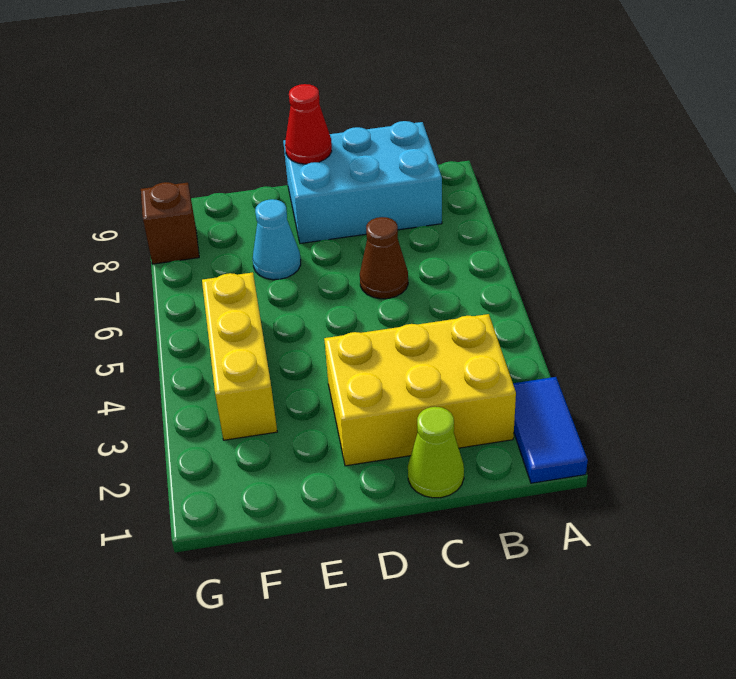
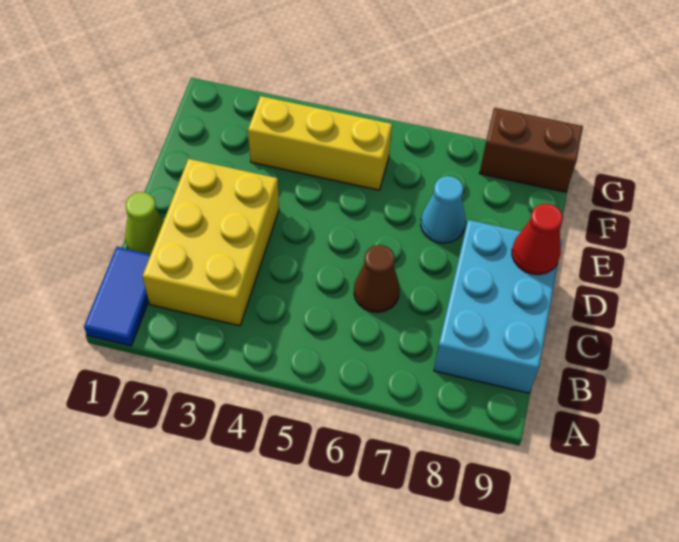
blue 1x2 tile [513,377,588,483] -> blue 1x2 tile turned to [84,247,151,346]
brown 1x1 brick [141,182,199,264] -> brown 1x2 brick [480,108,583,192]

